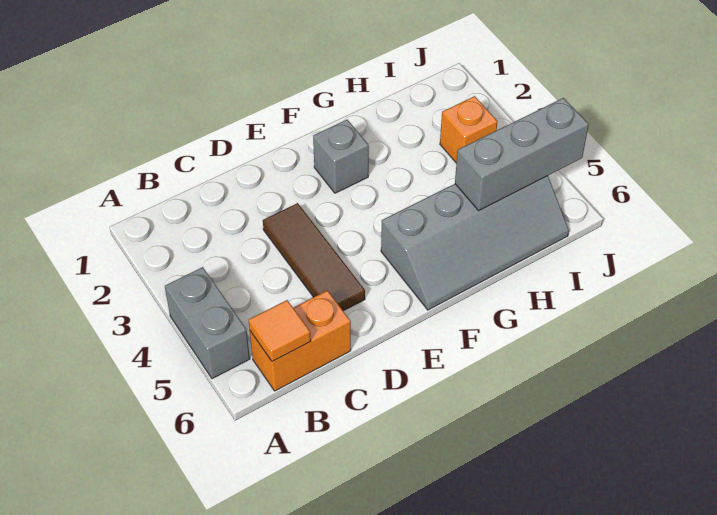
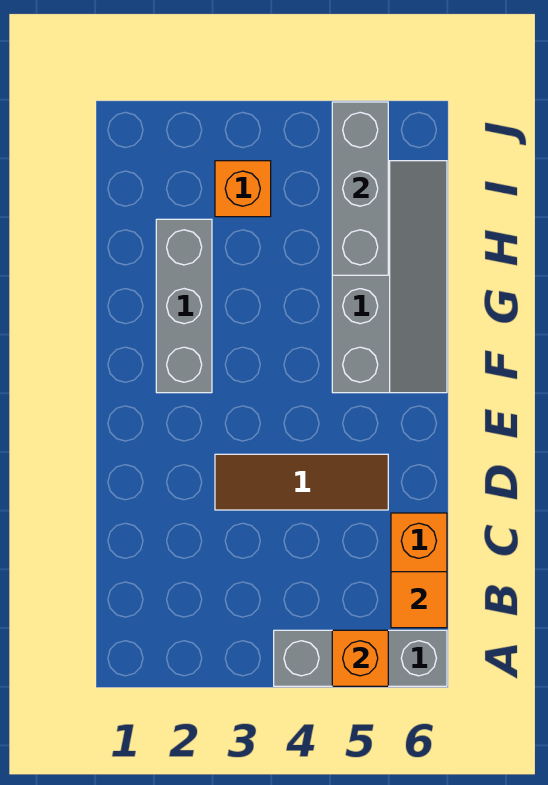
grey 1x2 brick [165,267,250,379] -> grey 1x3 brick [274,630,447,686]
none -> orange 1x1 brick [332,630,388,686]
grey 1x1 brick [313,120,369,193] -> grey 1x3 brick [156,219,212,393]

